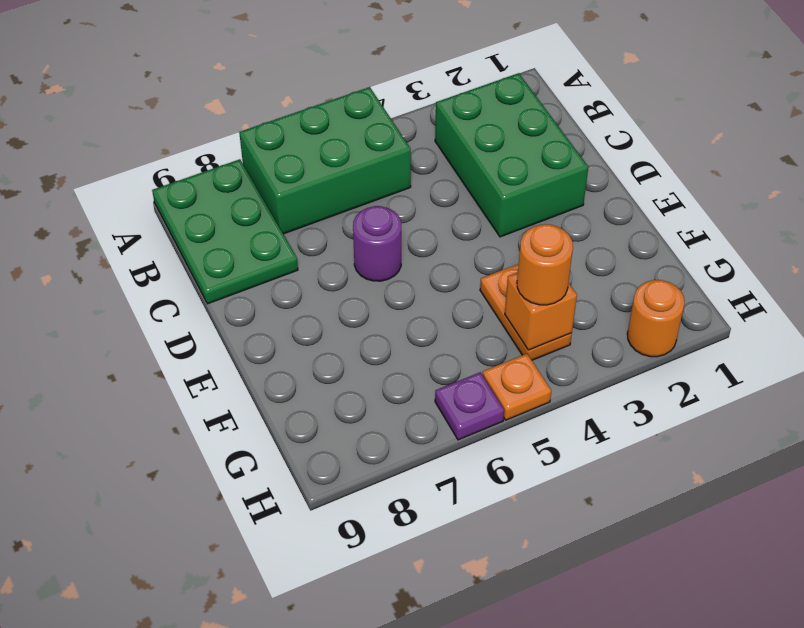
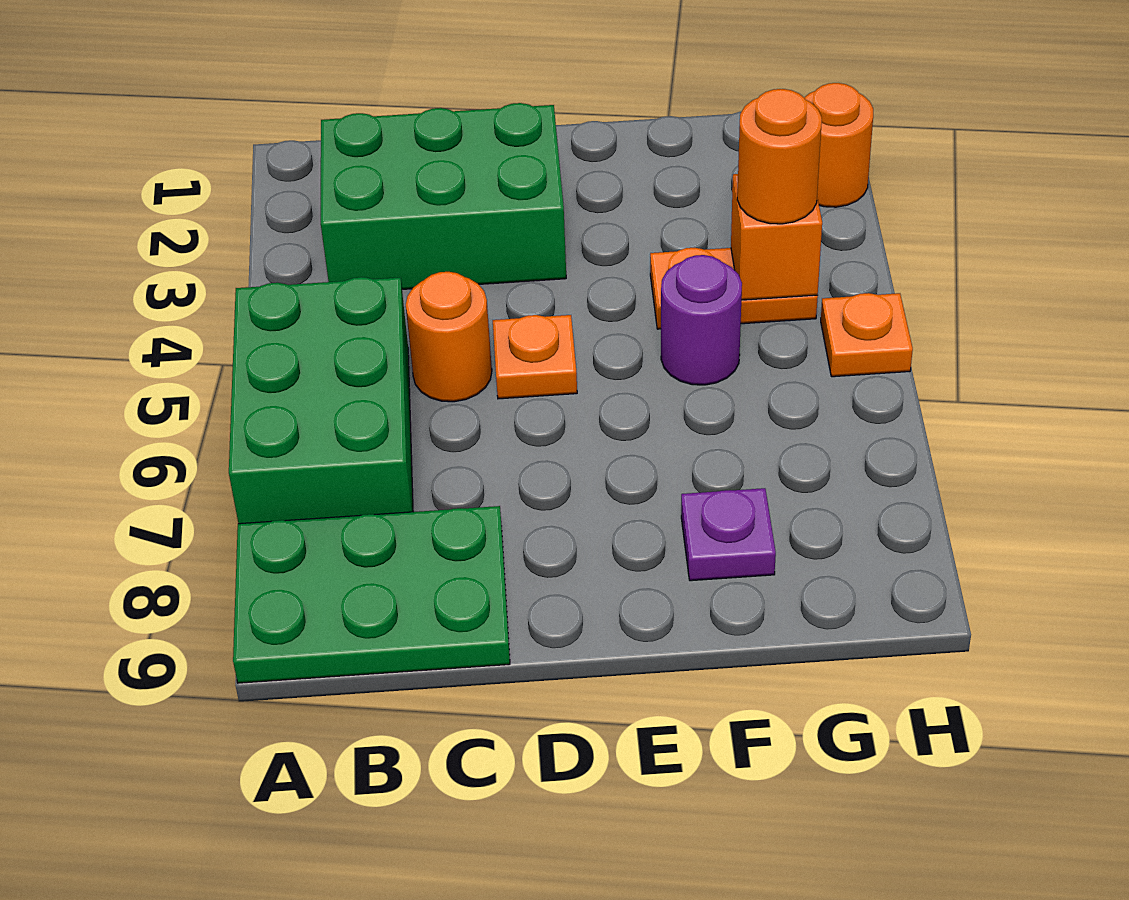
none -> orange 1x1 round brick [406,272,492,402]
none -> orange 1x1 plate [493,315,577,399]
purple 1x1 round brick [353,206,401,281] -> purple 1x1 round brick moved to [661,255,742,385]
purple 1x1 plate [435,372,504,440] -> purple 1x1 plate moved to [681,488,776,581]

